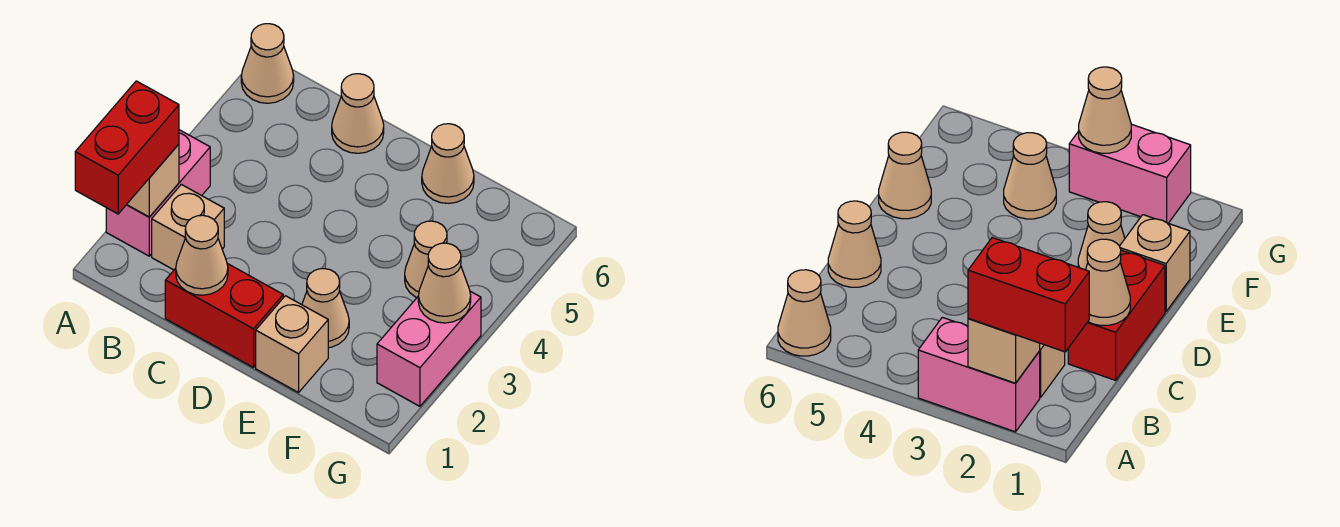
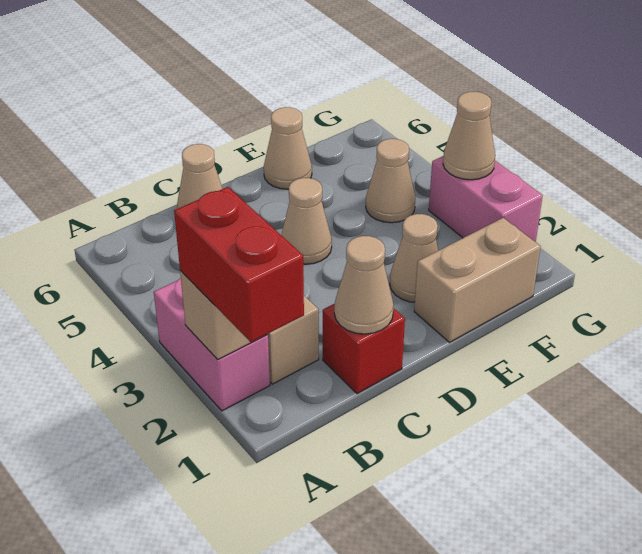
tan 1x1 cone [241,24,294,103] -> tan 1x1 cone moved to [281,178,332,264]
red 1x2 brick [165,264,283,368] -> red 1x1 brick [323,304,405,394]
tan 1x1 brick [256,296,328,393] -> tan 1x2 brick [414,218,541,342]

